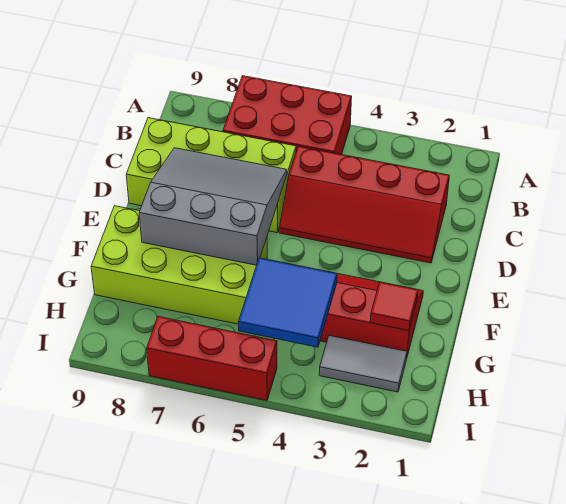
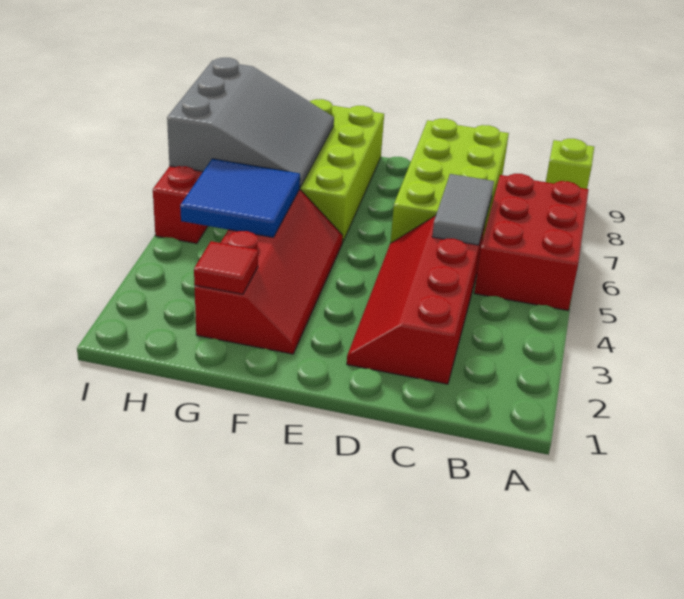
none -> lime 1x1 brick [546,139,594,189]
grey 3x3 slope [139,148,287,265] -> grey 3x3 slope moved to [167,58,334,187]
grey 1x2 tile [319,335,407,392] -> grey 1x2 tile moved to [432,174,494,245]

